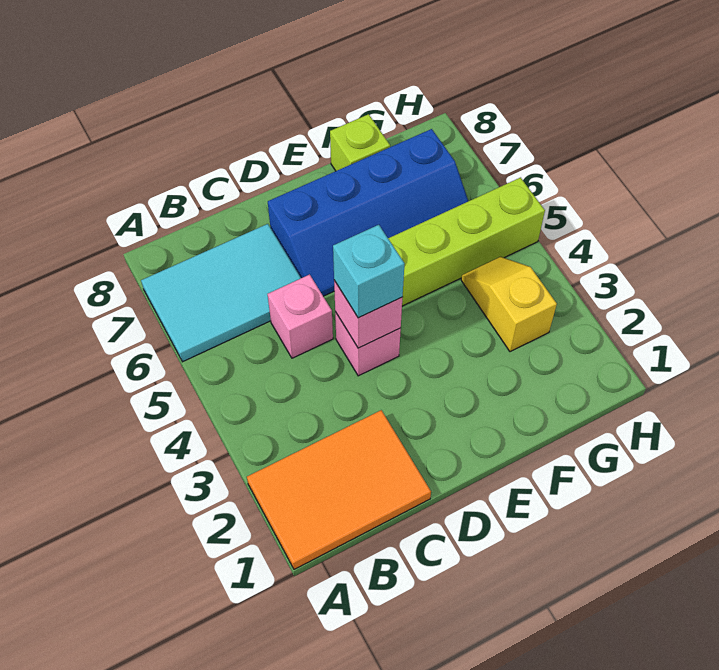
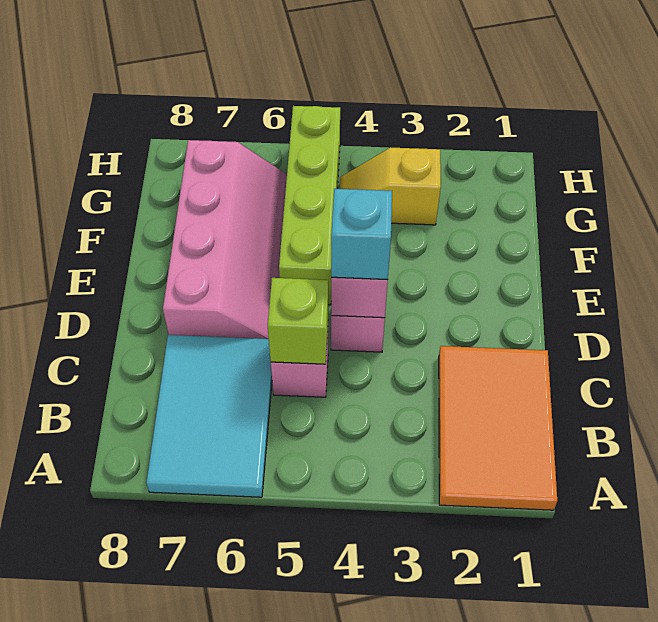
blue 2x4 slope [268,129,468,296] -> pink 2x4 slope [163,140,287,339]
lime 1x1 brick [330,114,390,171] -> lime 1x1 brick moved to [268,278,328,364]

